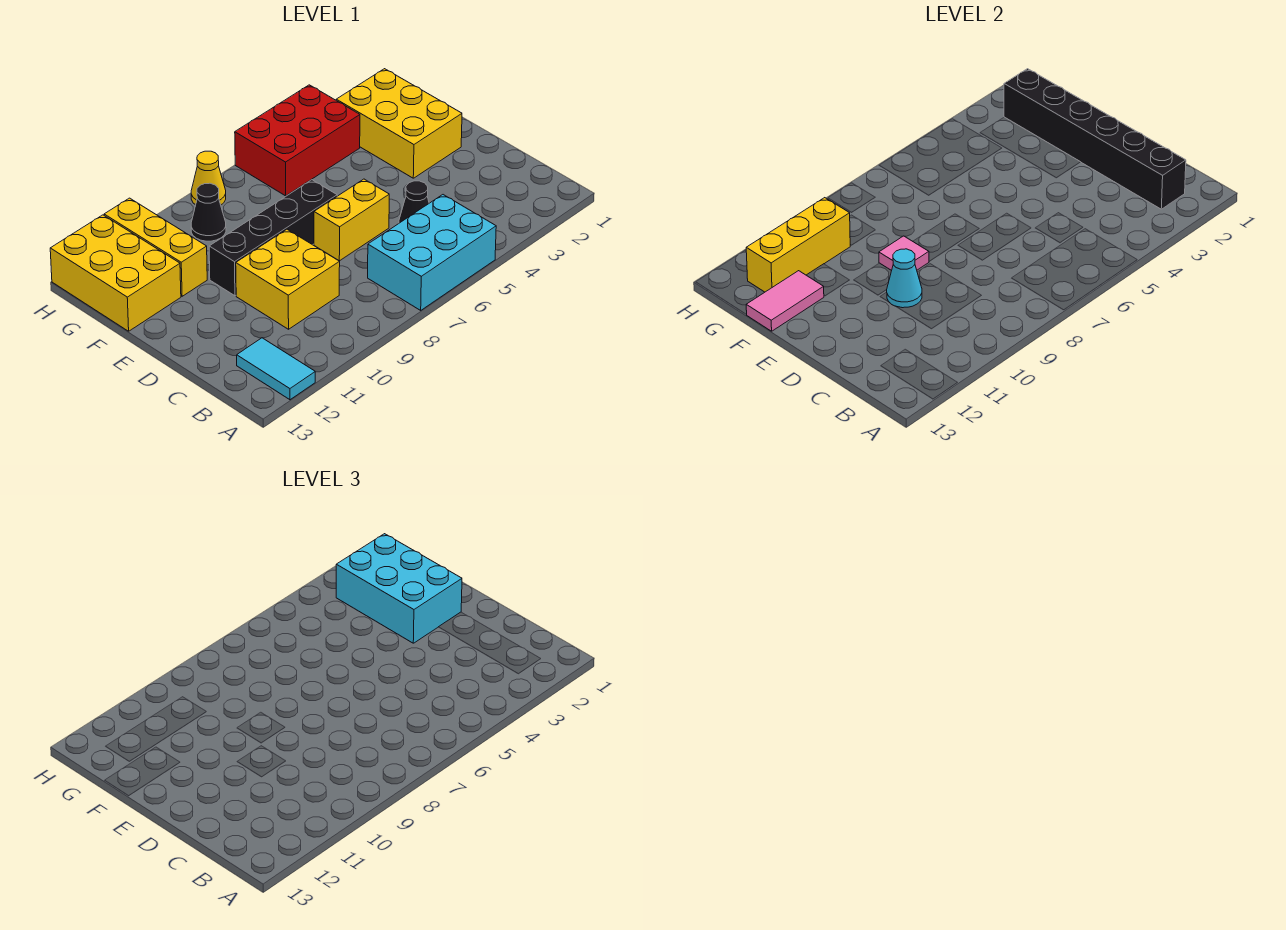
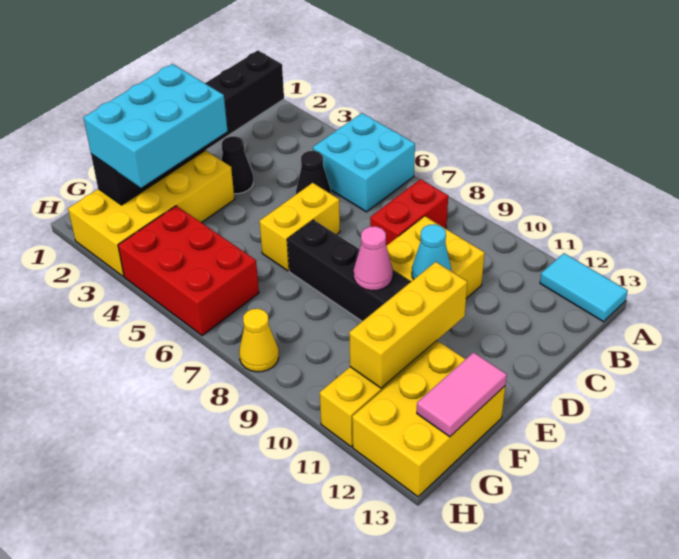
cyan 2x3 brick [368,195,496,310] -> cyan 2x2 brick [313,113,415,212]
cyan 1x2 tile [237,338,315,400] -> cyan 1x2 tile turned to [540,253,628,322]
none -> red 1x2 brick [370,179,448,246]
yellow 1x2 brick [314,179,389,261] -> yellow 1x2 brick turned to [260,183,340,271]
yellow 2x3 brick [336,69,462,178] -> yellow 2x4 brick [68,150,235,277]
pink 1x1 tile [879,236,929,271] -> pink 1x1 cone [354,226,393,290]
pink 1x2 tile [746,271,824,331] -> pink 1x2 tile turned to [417,352,507,437]
black 1x1 cone [191,183,226,241] -> black 1x1 cone moved to [222,136,253,194]
yellow 1x3 brick [746,198,850,292] -> yellow 1x3 brick turned to [349,262,467,388]

